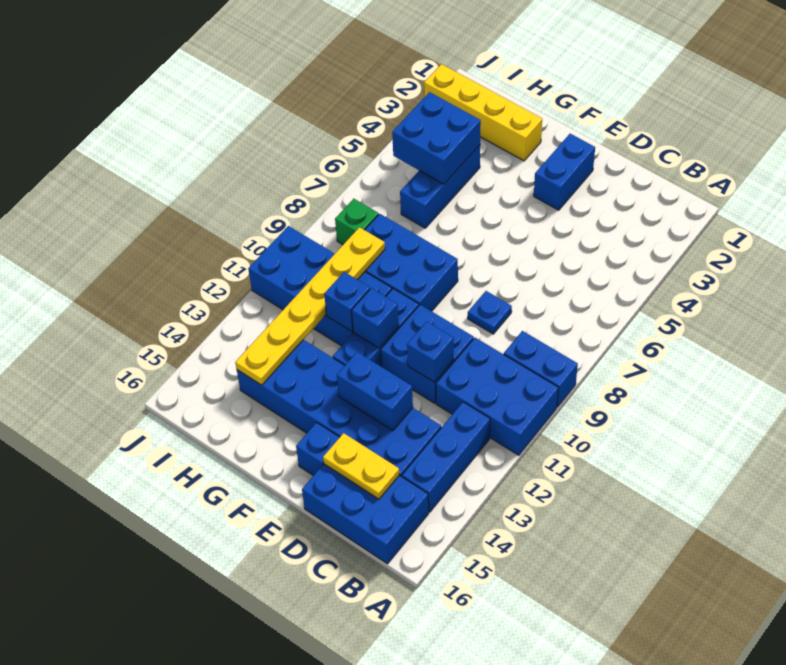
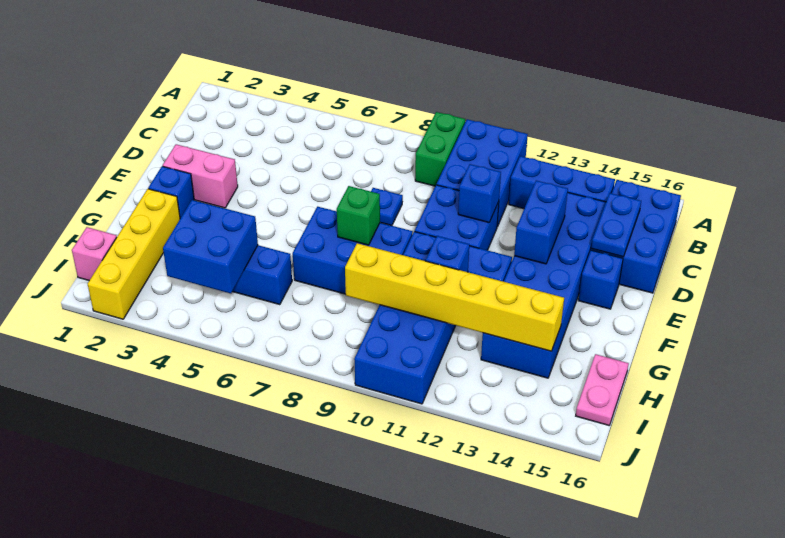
blue 1x2 brick [504,331,578,407] -> green 1x2 brick [415,112,465,186]
yellow 1x2 plate [323,433,399,499] -> blue 1x2 plate [591,193,641,257]
blue 1x2 brick [534,134,595,210] -> pink 1x2 brick [163,144,238,208]
blue 2x3 brick [365,214,458,311] -> blue 2x3 brick turned to [293,207,413,294]
blue 1x1 brick [352,288,399,348] -> blue 1x1 brick moved to [148,166,194,218]
yellow 1x6 plate [235,227,385,385] -> yellow 1x6 brick [345,243,564,351]
none -> pink 1x2 plate [576,354,629,425]
none -> pink 1x1 brick [72,227,117,280]
green 1x1 brick [335,199,379,245] -> green 1x1 brick moved to [337,186,380,245]

